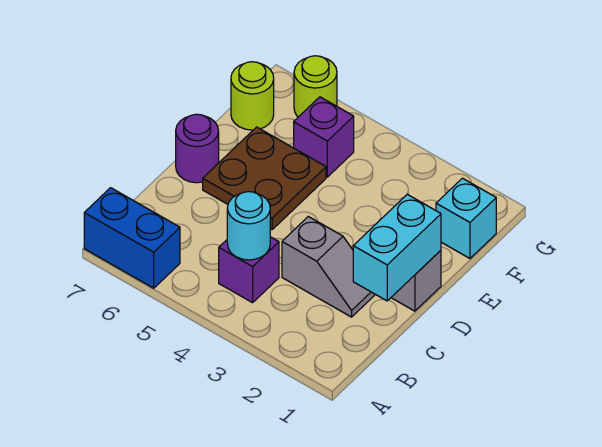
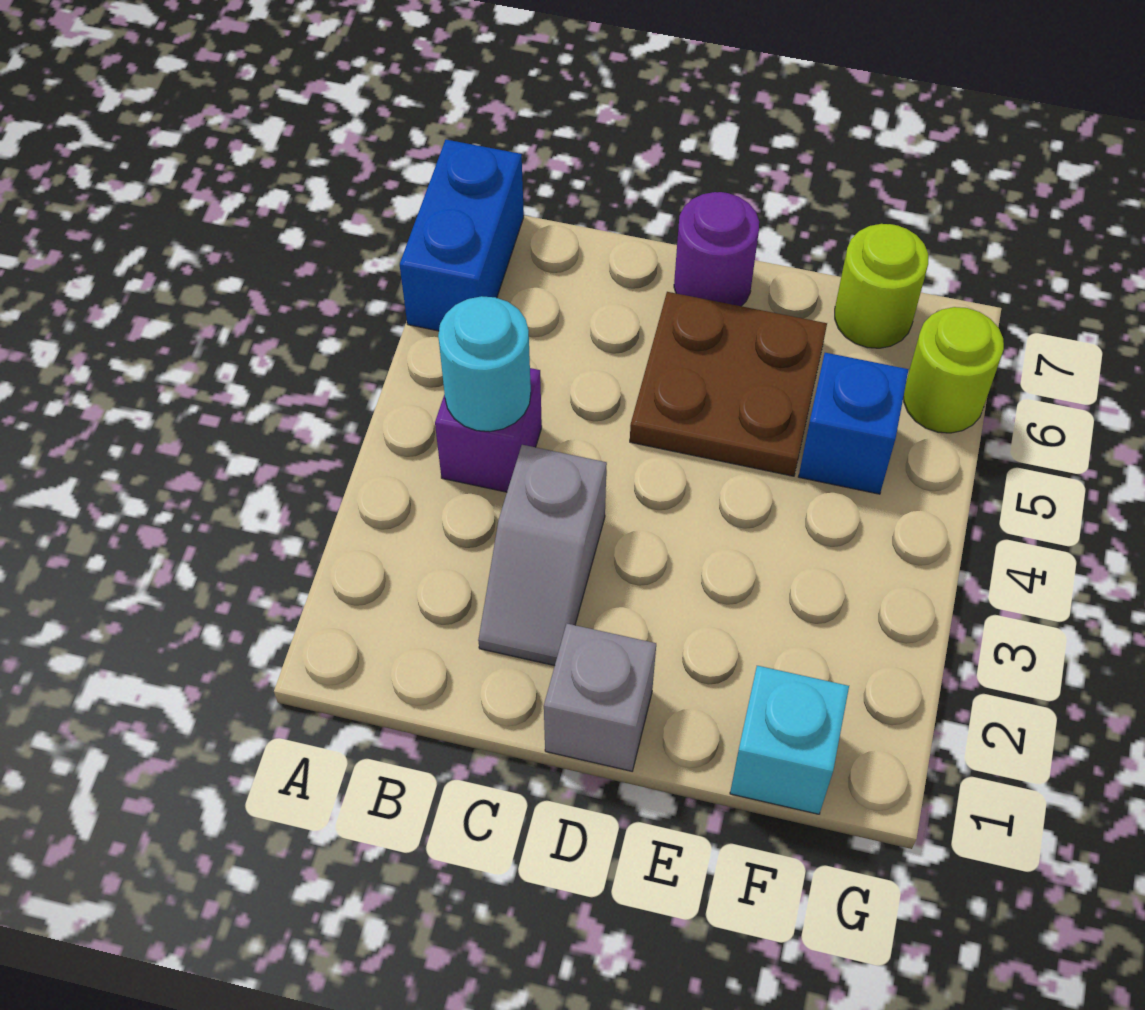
cyan 1x2 brick [353,194,441,301] -> none
purple 1x1 brick [294,97,354,177] -> blue 1x1 brick [798,353,909,494]

